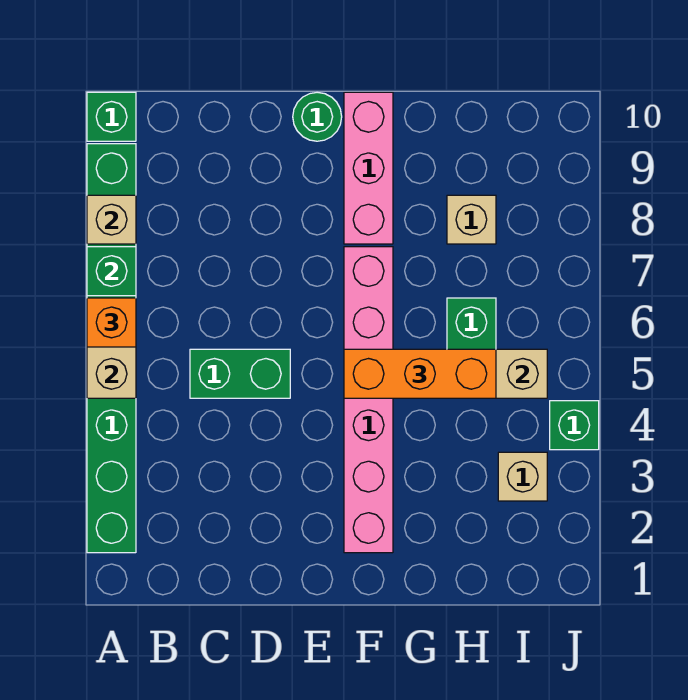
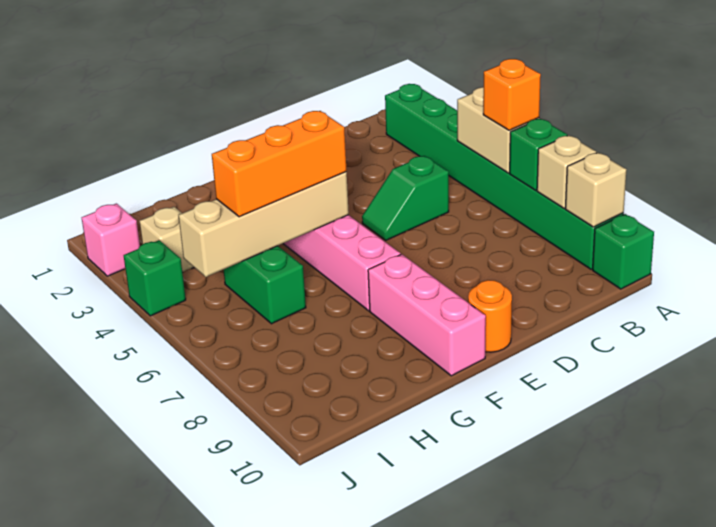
green 1x2 brick [190,349,290,398] -> green 1x2 slope [362,156,449,240]
green 1x1 round brick [293,92,342,141] -> orange 1x1 round brick [468,280,512,352]
tan 1x1 brick [447,195,496,244] -> tan 1x1 brick moved to [565,153,627,227]
none -> pink 1x1 brick [82,203,140,276]

